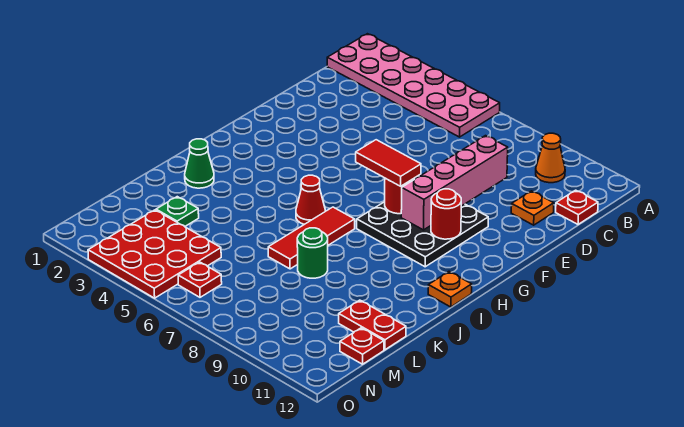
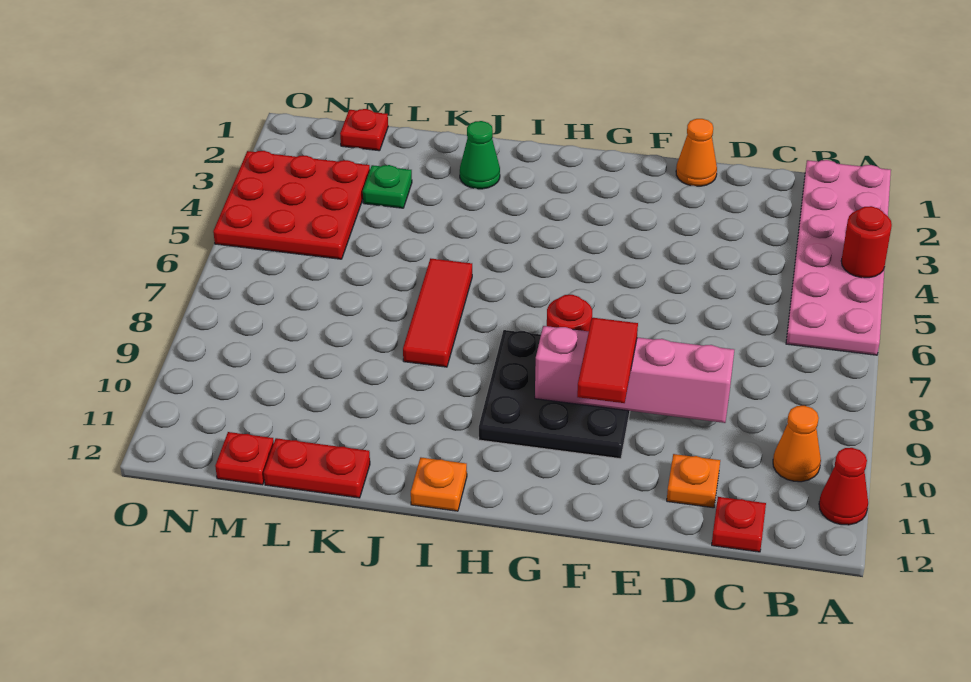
none -> orange 1x1 cone [676,119,717,186]
red 1x2 tile [356,140,421,186] -> red 1x2 tile moved to [577,318,638,403]
red 1x1 round brick [431,189,461,239] -> red 1x1 round brick moved to [841,206,892,278]
red 1x1 cone [296,175,325,224] -> red 1x1 cone moved to [819,448,868,525]
red 1x3 tile [268,207,355,269] -> red 1x3 tile turned to [403,258,472,367]
green 1x1 round brick [297,228,328,278] -> none
red 1x2 plate [339,300,406,350] -> red 1x2 plate turned to [264,438,370,498]
red 1x1 plate [178,262,222,297] -> red 1x1 plate moved to [340,109,388,151]

